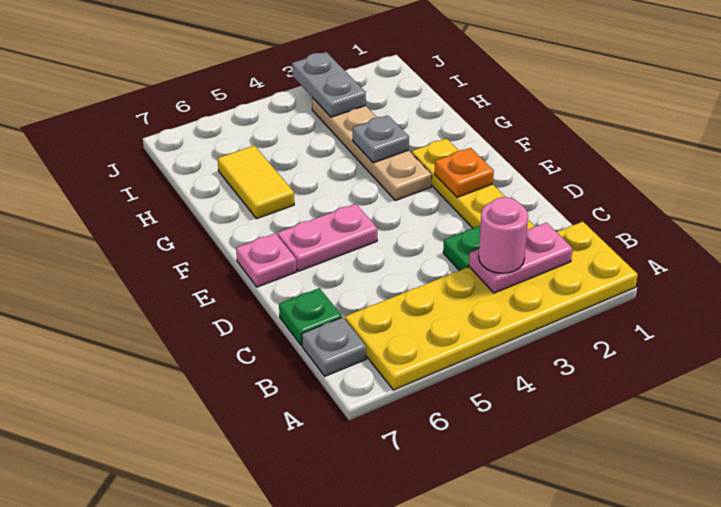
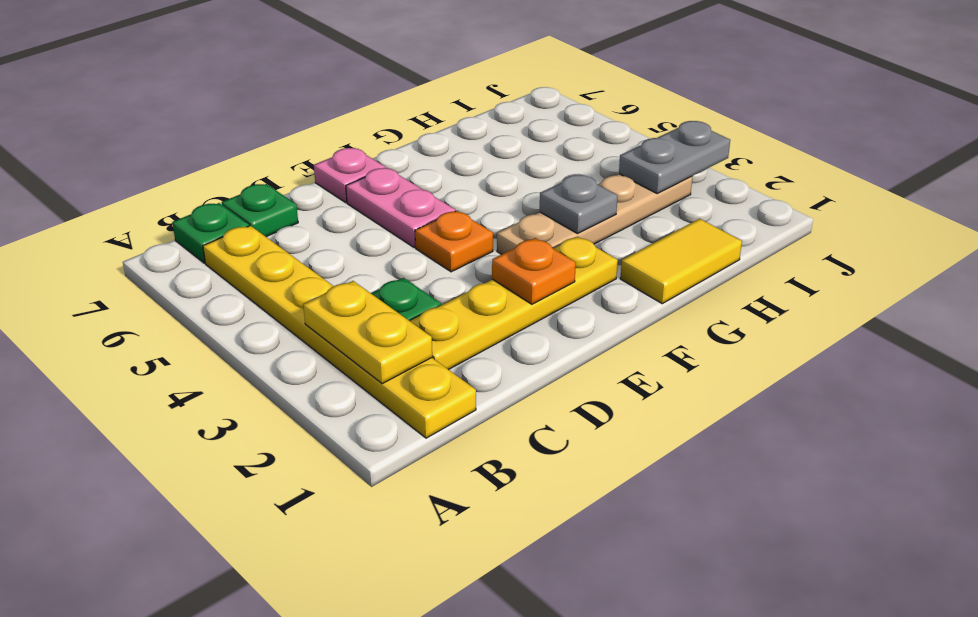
yellow 2x6 plate [345,222,638,390] -> yellow 1x6 plate [203,226,476,438]
pink 1x2 plate [469,223,573,293] -> yellow 1x2 plate [303,281,432,384]
pink 1x1 round brick [479,197,528,273] -> none
grey 1x1 plate [302,317,366,376] -> green 1x1 plate [172,203,249,263]
none -> orange 1x1 plate [415,211,493,272]
yellow 1x2 tile [218,146,294,219] -> yellow 1x2 tile moved to [620,219,742,304]

